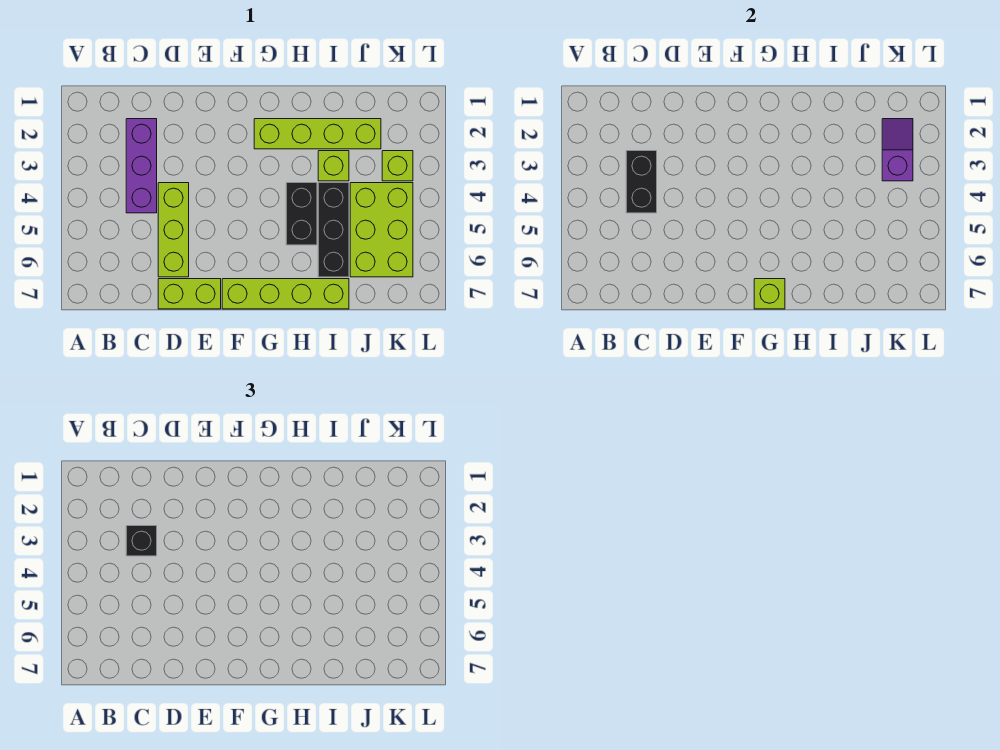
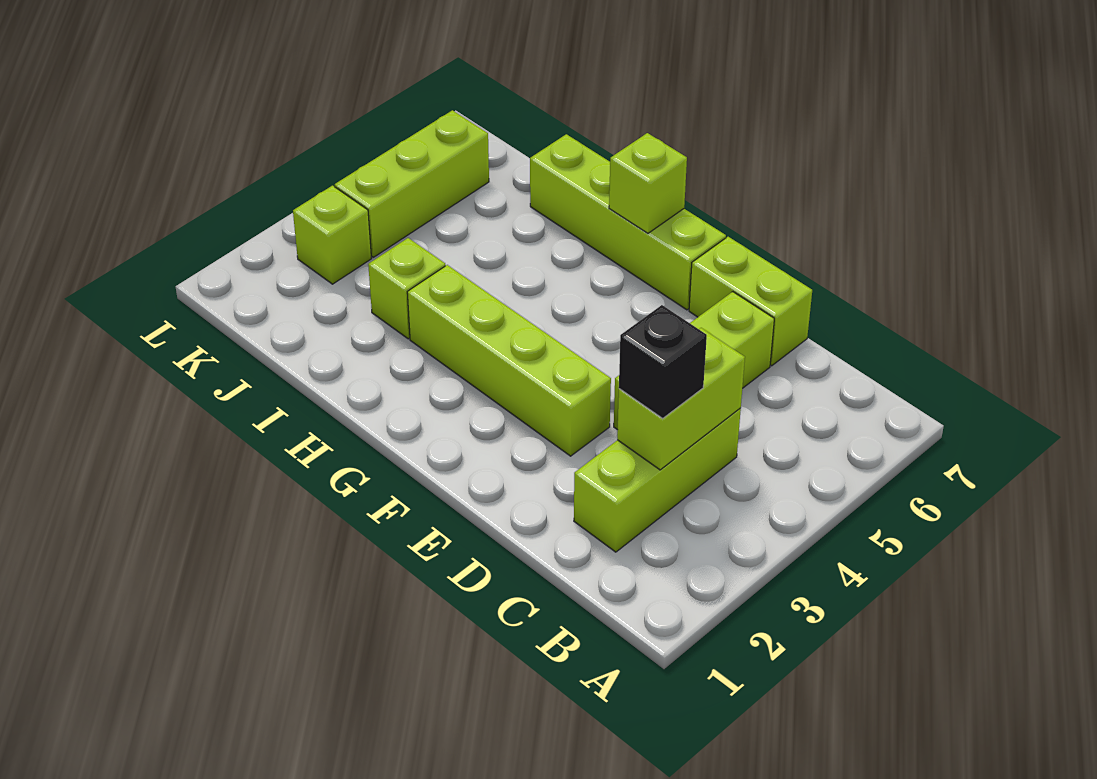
purple 1x3 brick [126,119,157,213] -> lime 1x3 brick [574,408,741,552]
black 1x2 brick [626,151,657,213] -> lime 1x2 brick [617,328,745,470]
lime 1x4 brick [254,119,381,149] -> lime 1x4 brick moved to [407,265,611,456]
black 1x2 brick [286,183,317,245] -> none
black 1x3 brick [318,183,349,277] -> none
lime 2x3 brick [350,183,413,277] -> lime 1x3 brick [335,110,489,257]
purple 1x2 slope [882,119,913,181] -> none

